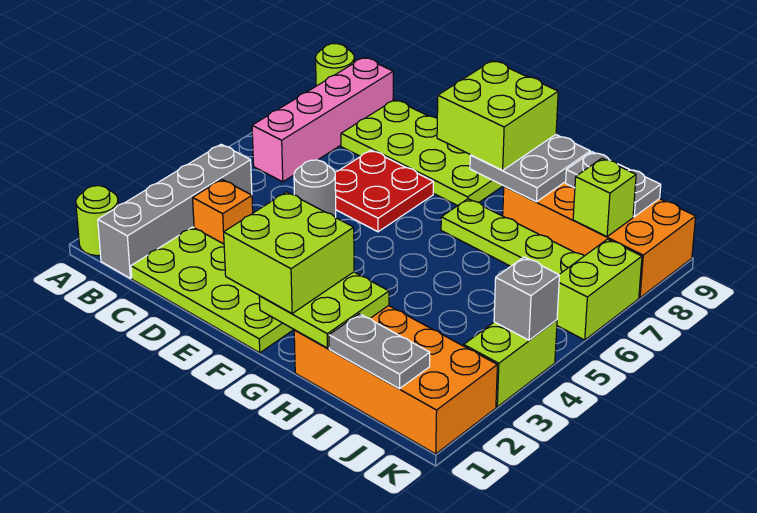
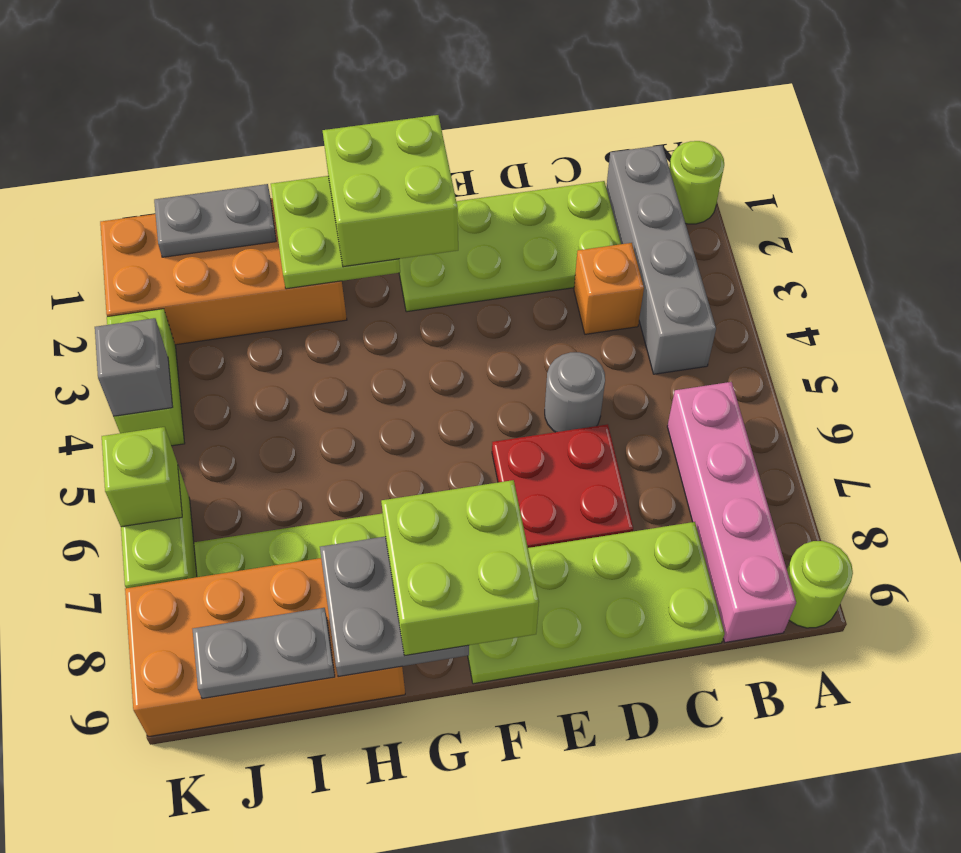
lime 1x1 brick [573,158,636,237] -> lime 1x1 brick moved to [102,427,182,527]

